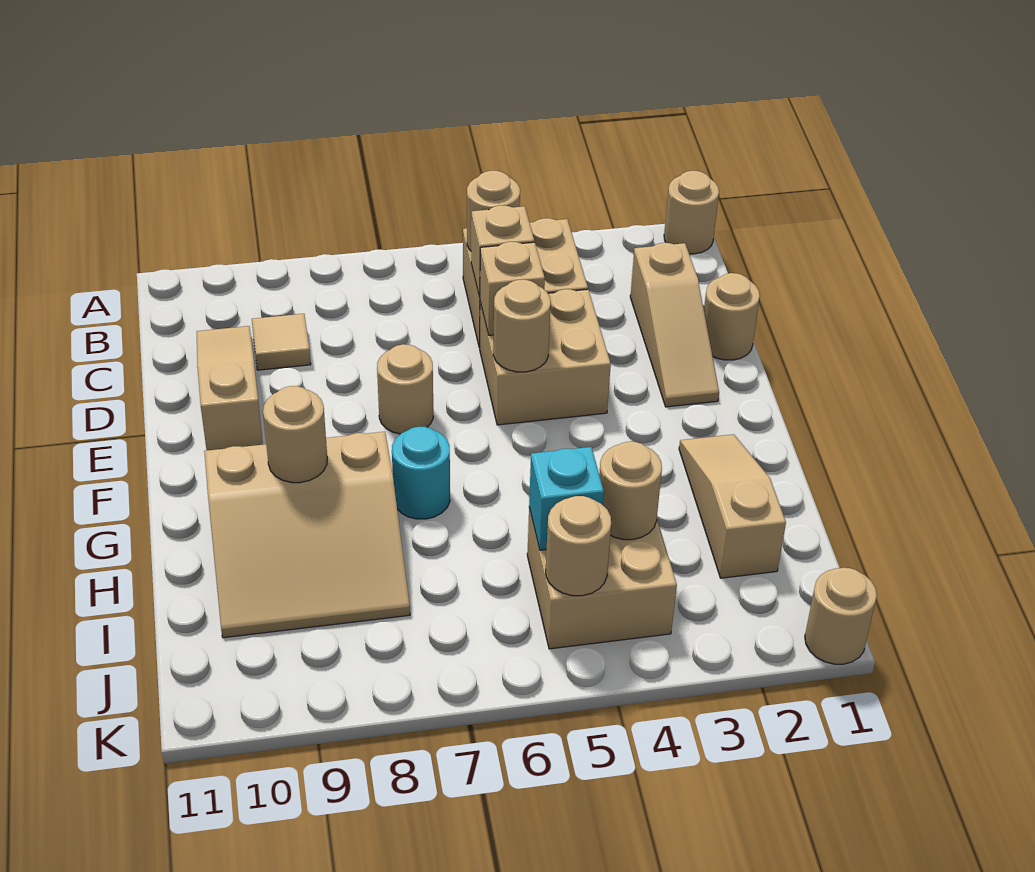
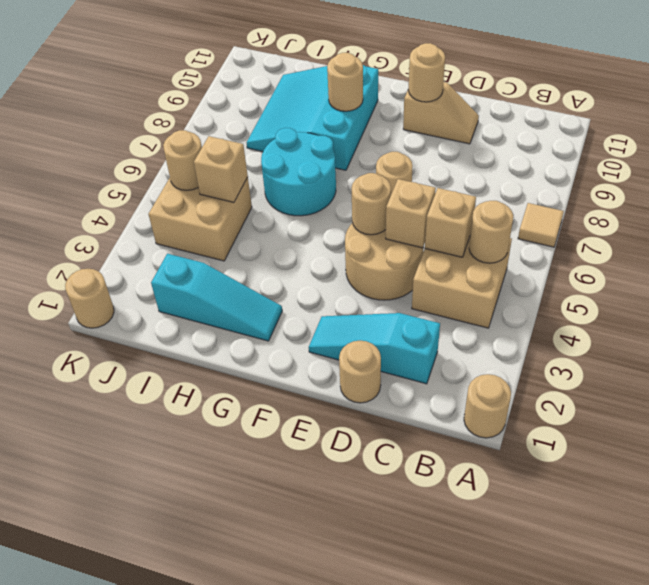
tan 1x3 slope [630,243,719,407] -> cyan 1x3 slope [309,313,440,384]
tan 1x1 tile [252,314,311,370] -> tan 1x1 tile moved to [518,203,564,247]
tan 1x3 slope [197,326,263,450] -> tan 1x2 slope [403,82,479,144]
tan 2x2 brick [480,289,611,425] -> tan 2x2 round brick [345,223,424,300]
tan 1x3 slope [679,434,786,578] -> cyan 1x3 slope [151,254,282,341]
cyan 1x1 round brick [392,427,450,519] -> cyan 2x2 round brick [261,128,336,216]
tan 3x3 slope [204,432,410,638] -> cyan 3x3 slope [247,65,378,170]
tan 1x1 round brick [599,442,662,540] -> tan 1x1 round brick moved to [408,43,445,102]
cyan 1x1 brick [529,447,604,550] -> tan 1x1 brick [194,136,248,202]

